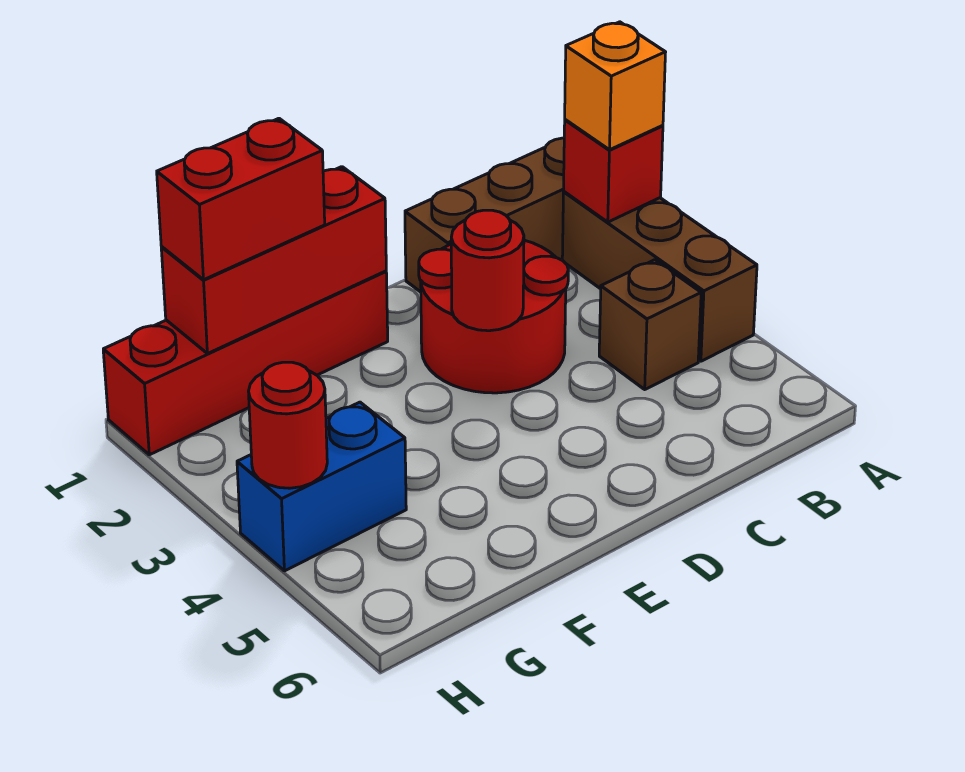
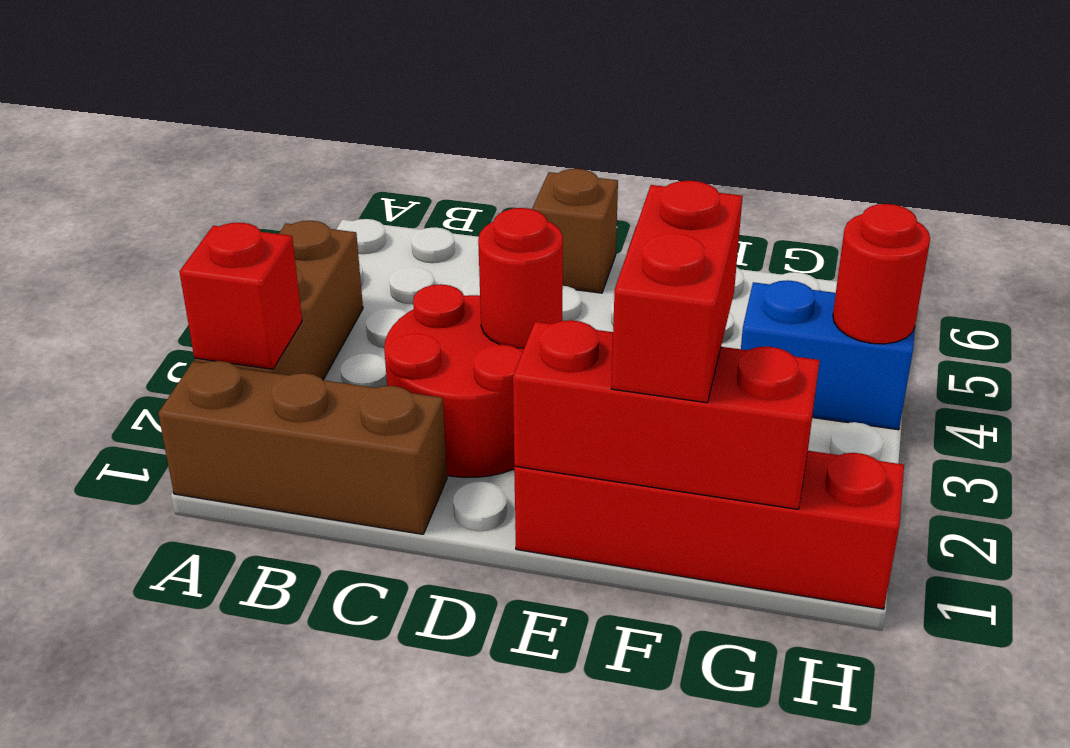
orange 1x1 brick [565,22,666,150] -> none
brown 1x1 brick [599,260,701,389] -> brown 1x1 brick moved to [532,169,618,293]
red 1x2 brick [157,118,325,280] -> red 1x2 brick turned to [611,181,742,403]

